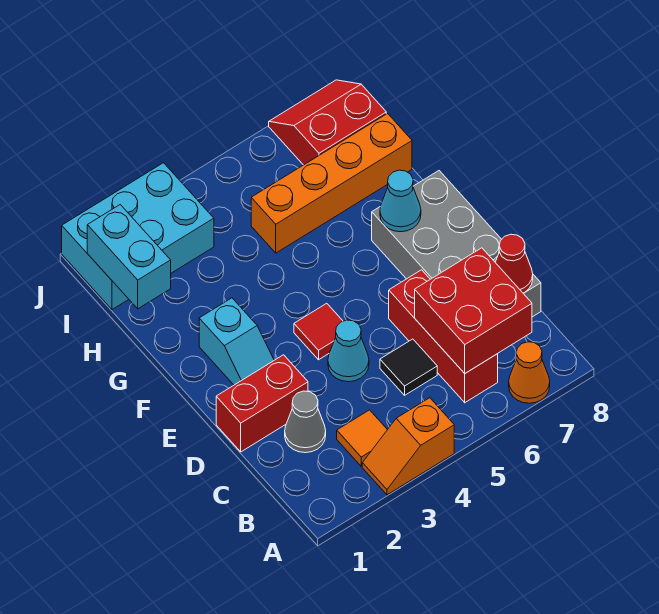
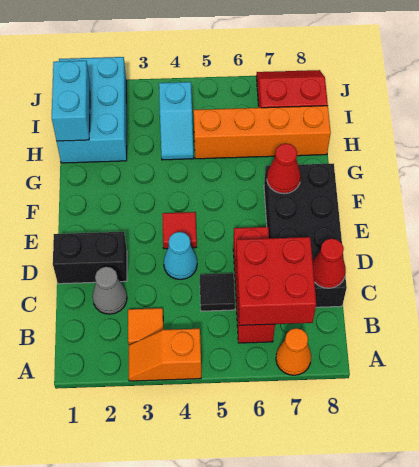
grey 2x4 brick [372,171,541,317] -> black 2x4 brick [264,163,347,307]
red 1x2 brick [216,355,308,452] -> black 1x2 brick [53,232,127,284]
cyan 1x2 slope [199,298,274,385] -> cyan 1x2 slope moved to [159,82,194,160]
cyan 1x1 cone [380,170,421,232] -> red 1x1 cone [267,143,301,194]
cyan 2x3 brick [62,163,214,309] -> cyan 2x3 brick turned to [57,57,127,163]

